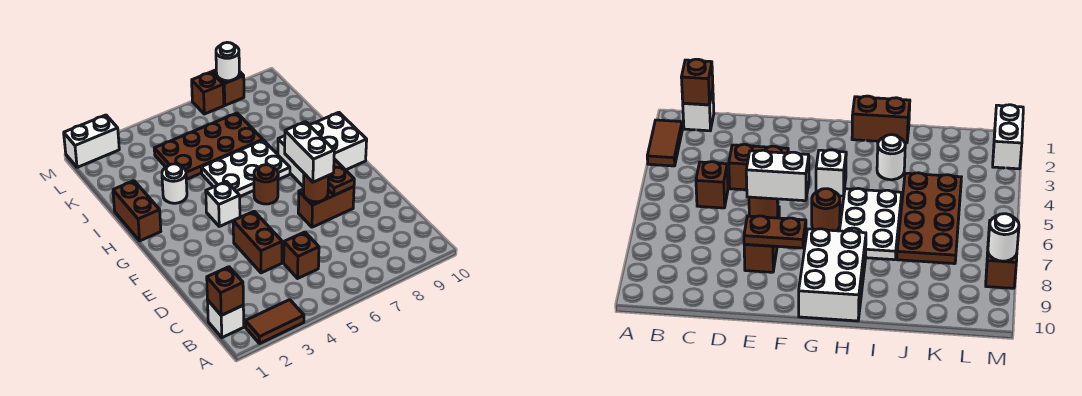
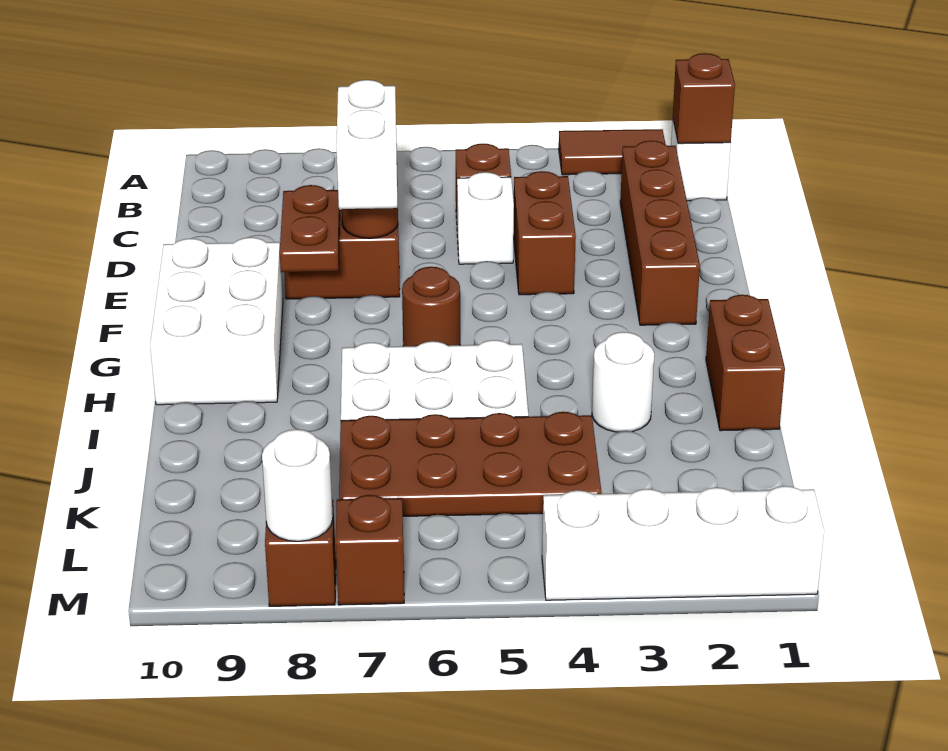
none -> brown 1x4 brick [620,141,700,325]
white 1x1 brick [206,181,240,226] -> white 1x1 brick moved to [457,172,514,264]
white 2x3 brick [278,112,367,187] -> white 2x3 brick turned to [150,237,283,405]
white 1x2 brick [64,115,119,167] -> white 1x4 brick [542,486,824,600]

